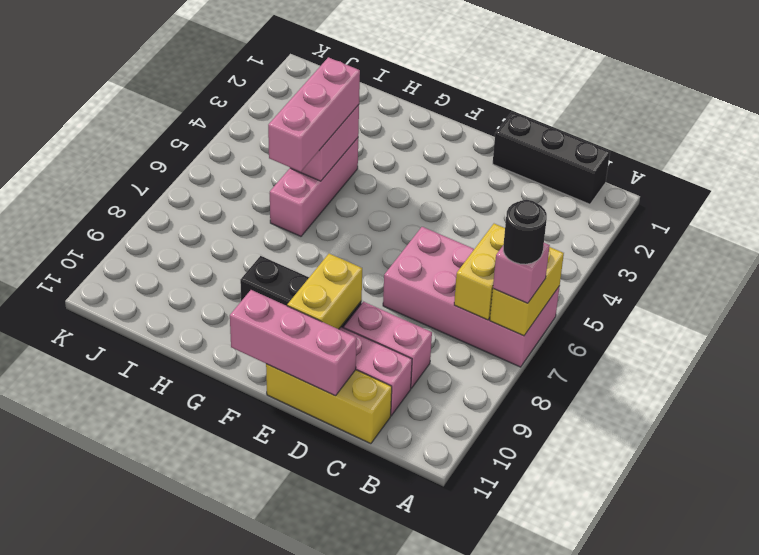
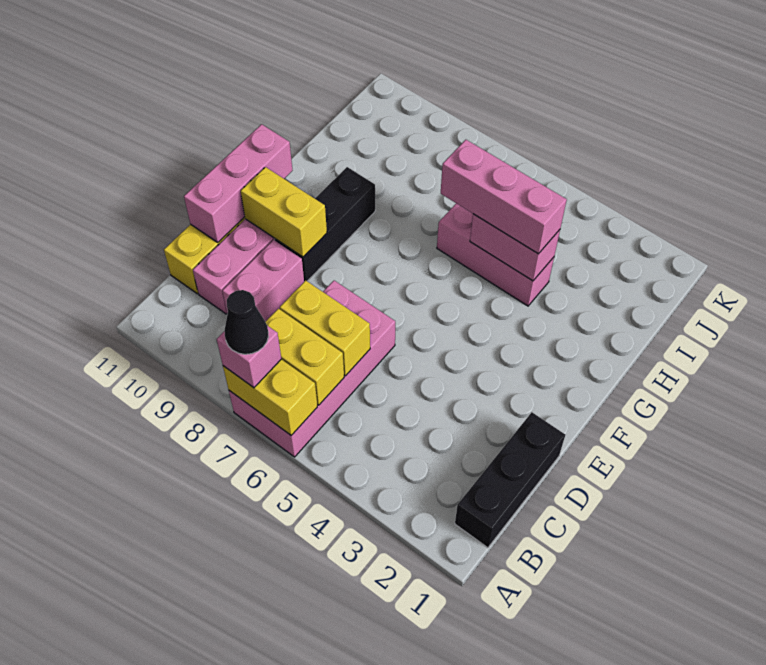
black 1x1 round brick [503,200,547,264] -> black 1x1 cone [224,290,268,354]
none -> yellow 1x2 brick [280,280,370,376]

